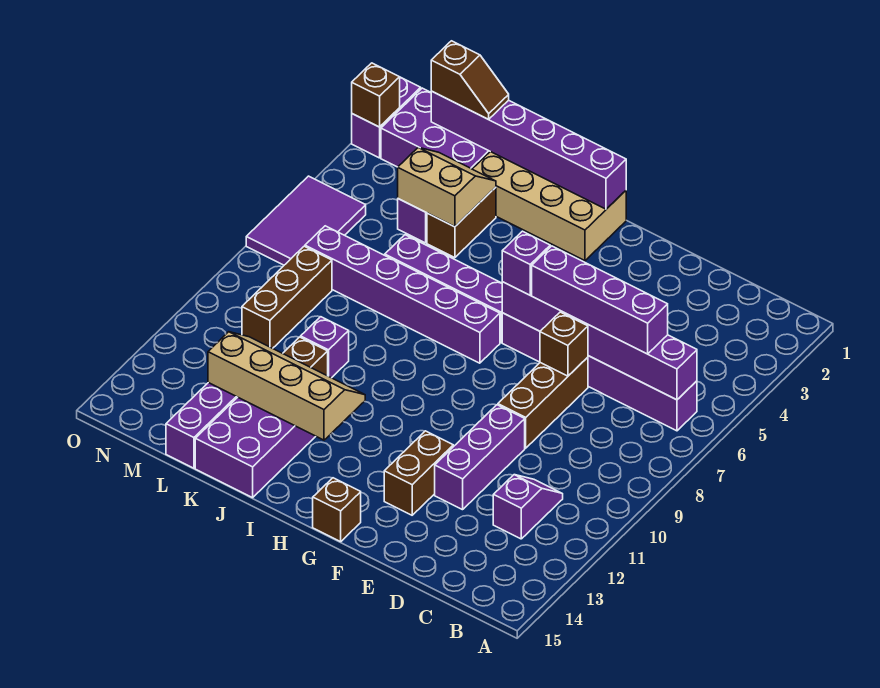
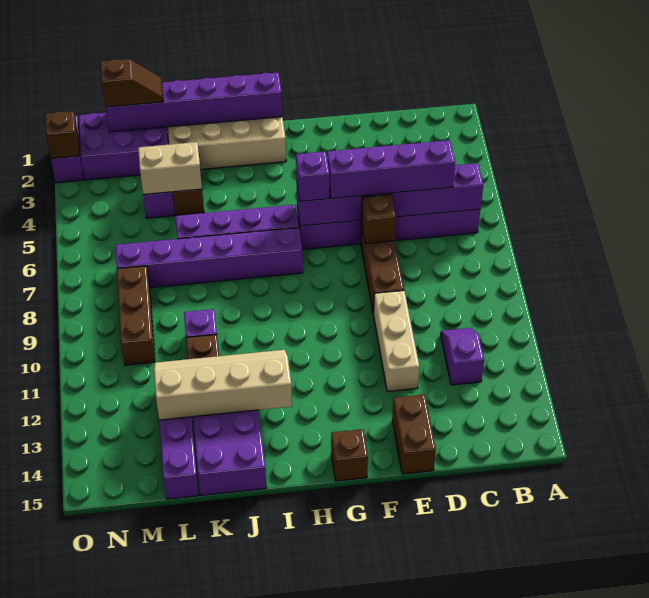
purple 1x3 brick [435,405,525,510] -> tan 1x3 brick [374,290,419,392]
brown 1x2 brick [384,431,453,515] -> brown 1x2 brick moved to [392,394,436,474]
purple 2x3 tile [246,176,366,265] -> none

